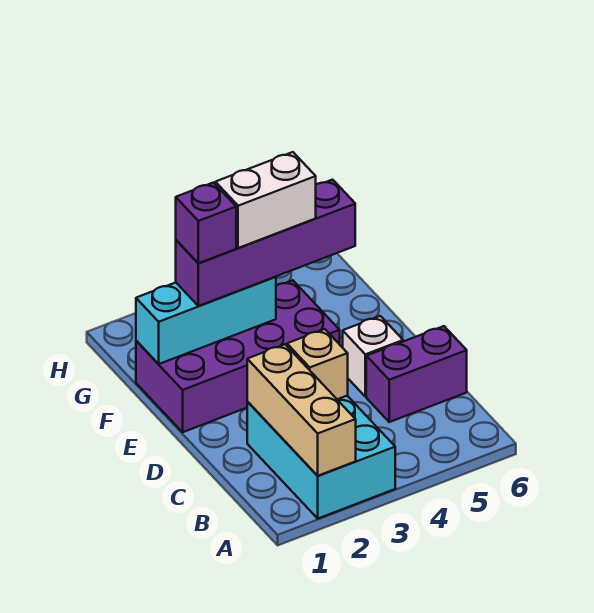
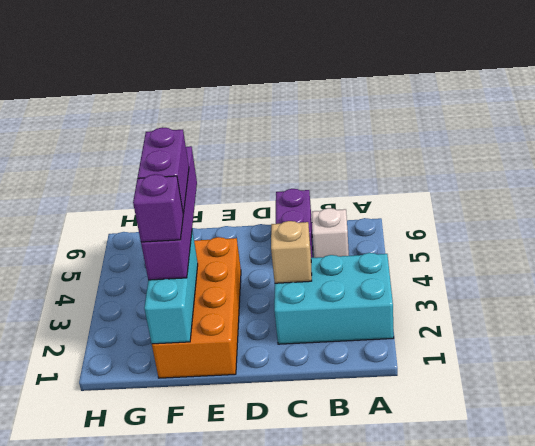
tan 1x3 brick [247,344,356,476] -> none
white 1x1 brick [343,316,403,397] -> white 1x1 brick moved to [312,208,349,258]
purple 2x4 brick [136,280,340,432] -> orange 2x4 brick [152,237,241,378]
white 1x2 brick [215,152,316,248] -> purple 1x2 brick [138,127,189,214]

